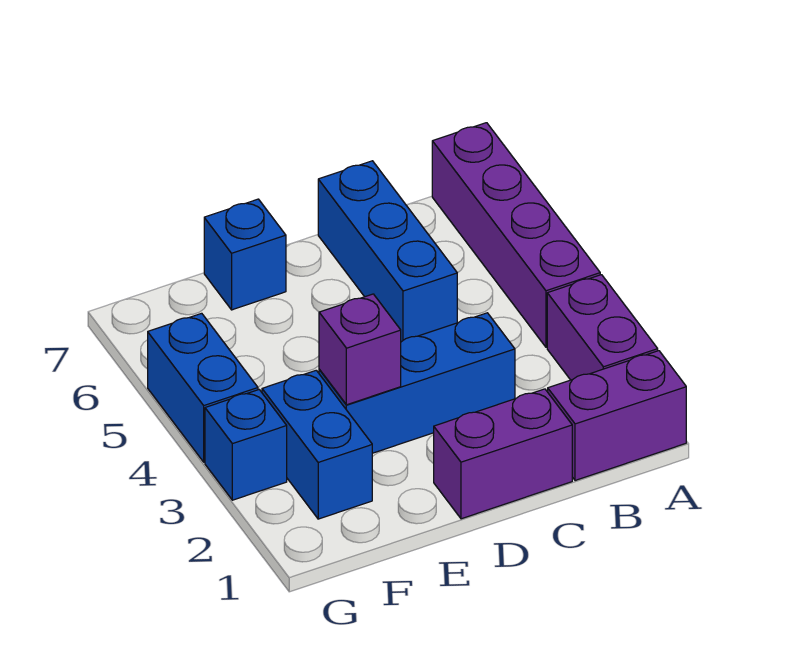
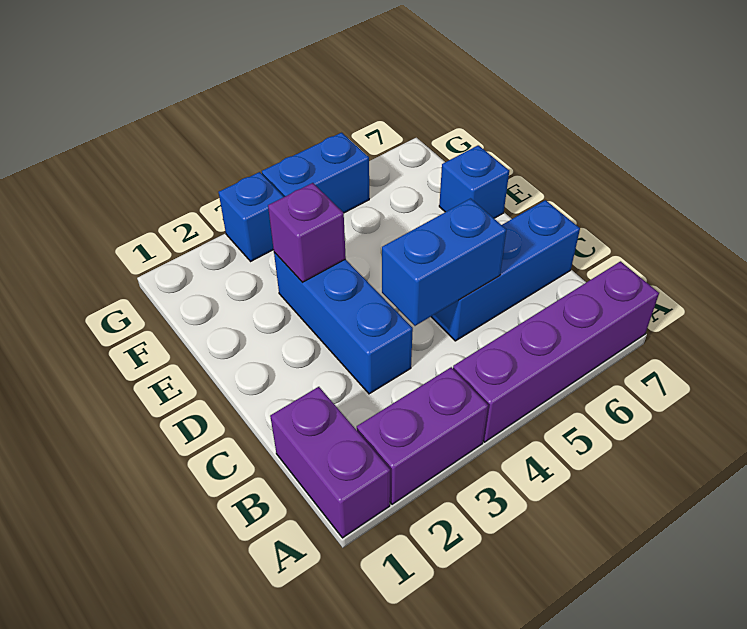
purple 1x2 brick [434,389,572,519] -> none
blue 1x2 brick [262,370,372,519] -> blue 1x2 brick moved to [382,199,506,326]

